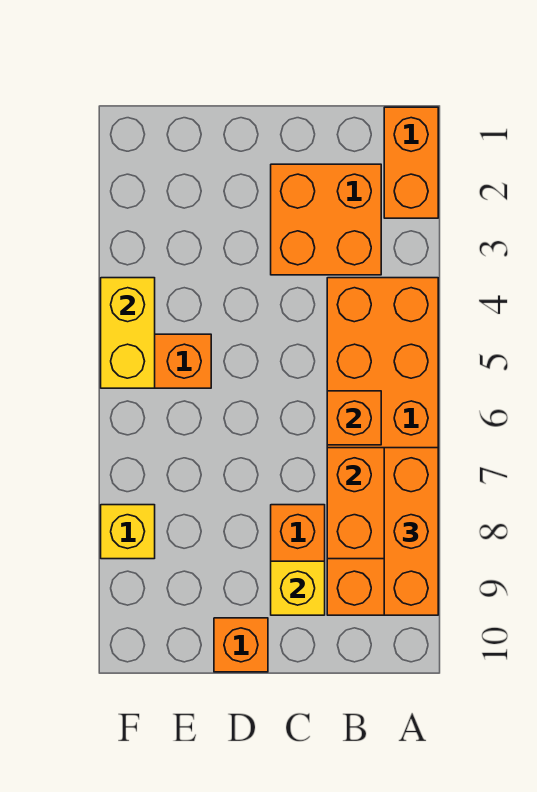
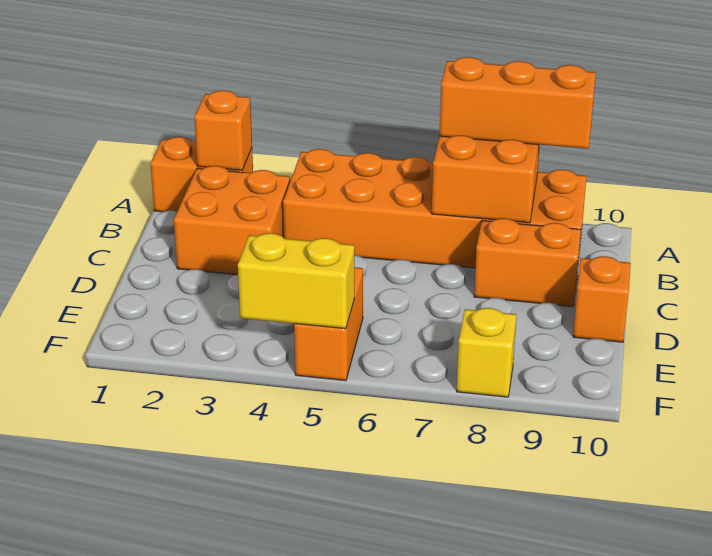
orange 1x1 brick [327,391,381,445] -> orange 1x1 brick moved to [194,91,252,170]
yellow 1x1 brick [271,561,325,615] -> none

